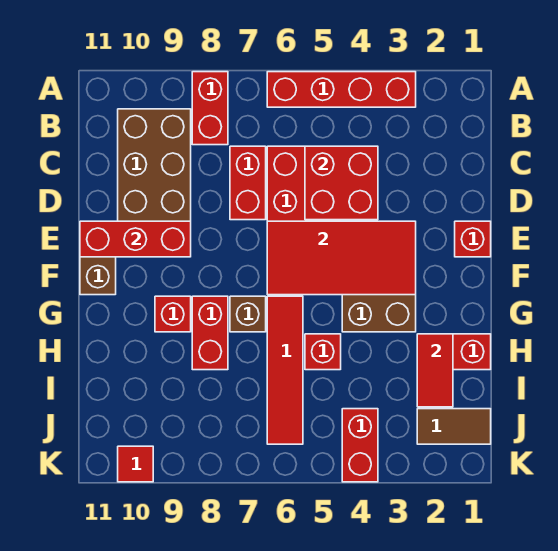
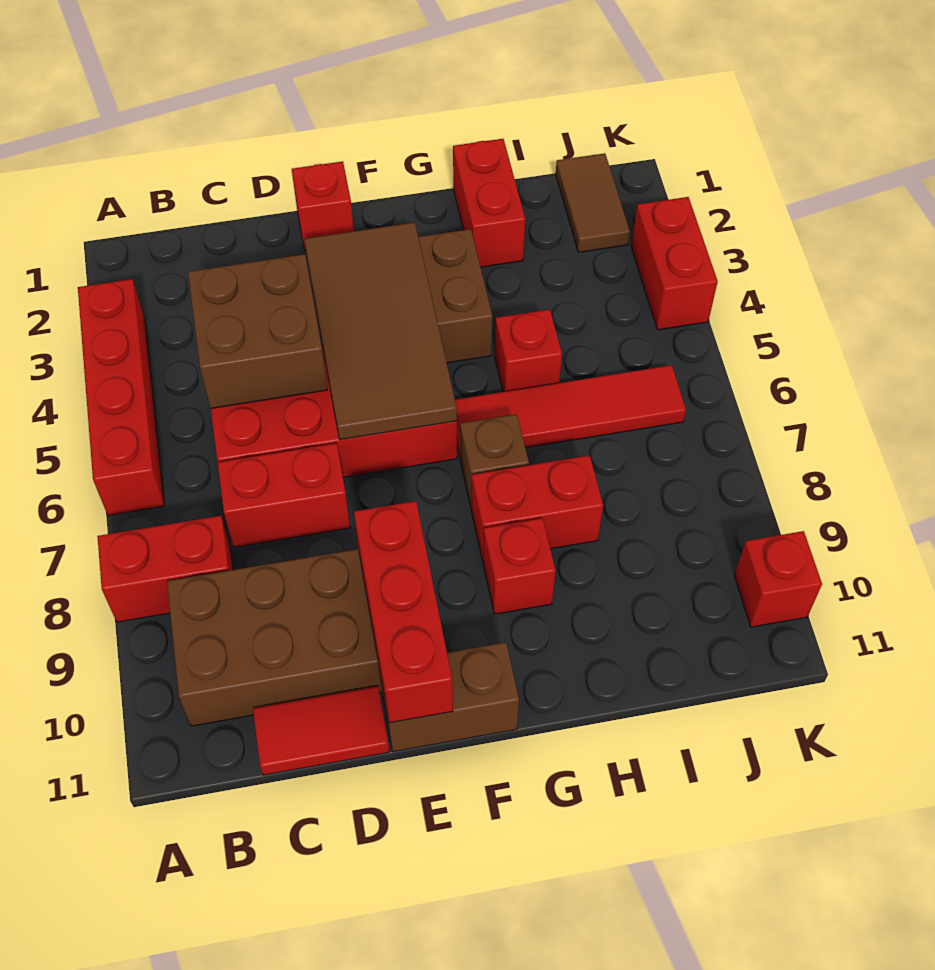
red 2x2 brick [305,146,378,220] -> brown 2x2 brick [188,254,328,408]
red 2x4 tile [267,221,416,295] -> brown 2x4 tile [304,222,457,440]
red 1x2 tile [417,334,453,407] -> red 1x2 tile moved to [253,686,389,775]
red 1x2 brick [342,409,378,482] -> red 1x2 brick turned to [631,197,718,330]
red 1x1 tile [118,446,153,482] -> red 1x1 brick [734,531,822,627]

